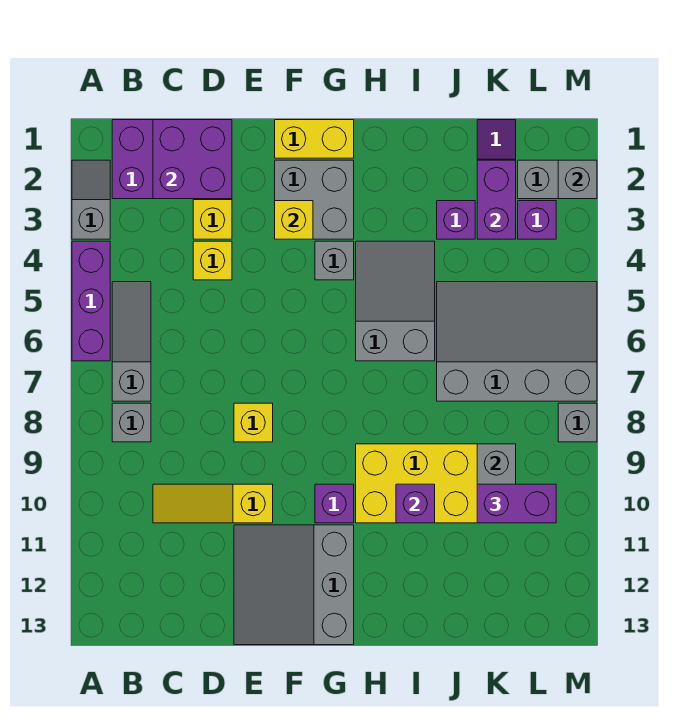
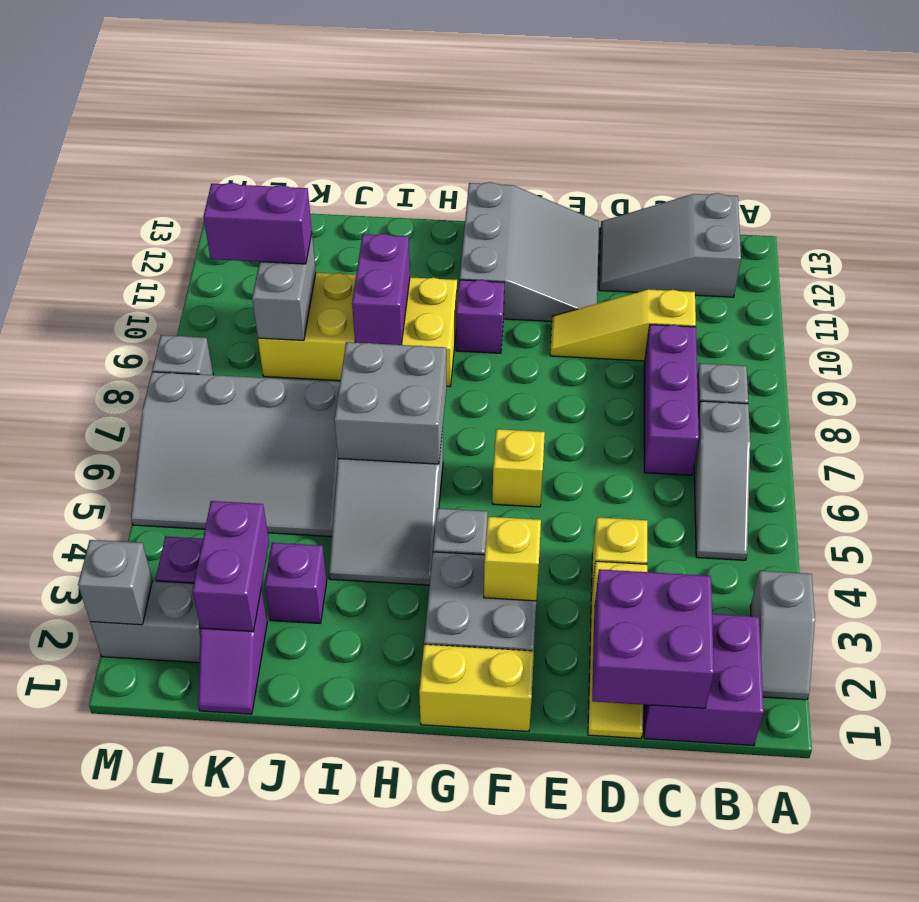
purple 1x3 brick [72,241,110,361] -> purple 1x3 brick moved to [644,325,699,475]
none -> grey 2x3 slope [599,193,741,297]
yellow 1x3 slope [153,484,273,523] -> yellow 1x3 slope turned to [550,289,696,361]
yellow 1x1 brick [234,403,273,442] -> yellow 1x1 brick moved to [492,429,545,507]
none -> grey 2x2 brick [334,342,447,464]
purple 1x1 brick [396,484,435,523] -> purple 1x2 brick [352,234,410,345]

